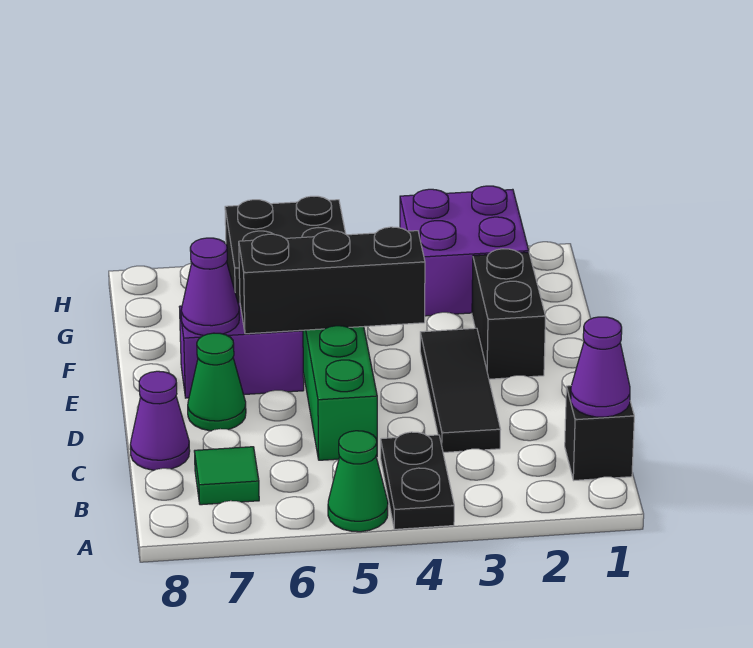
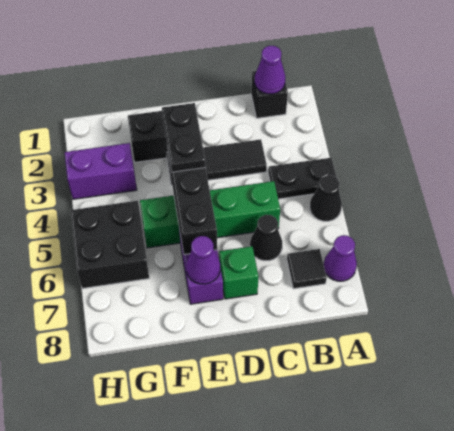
green 1x1 cone [328,431,388,532] -> black 1x1 cone [310,175,342,221]
green 1x1 tile [194,447,259,505] -> black 1x1 tile [287,249,327,289]
none -> black 1x1 cone [250,215,282,261]
purple 1x1 cone [130,371,190,470] -> purple 1x1 cone moved to [323,235,357,281]
green 1x1 cone [188,333,246,431] -> green 1x1 brick [219,246,259,299]
none -> black 1x2 plate [162,103,206,172]
purple 2x2 brick [400,186,529,316] -> purple 1x2 brick [65,143,137,199]

